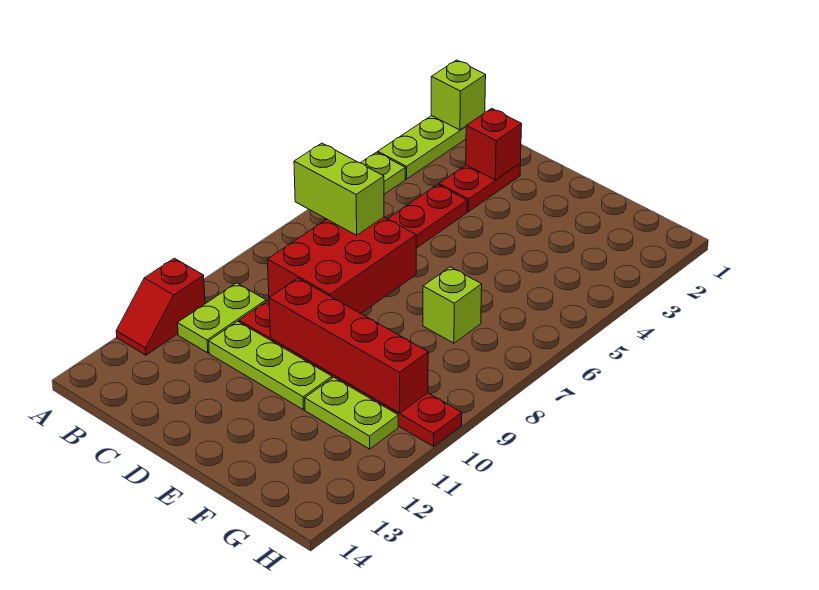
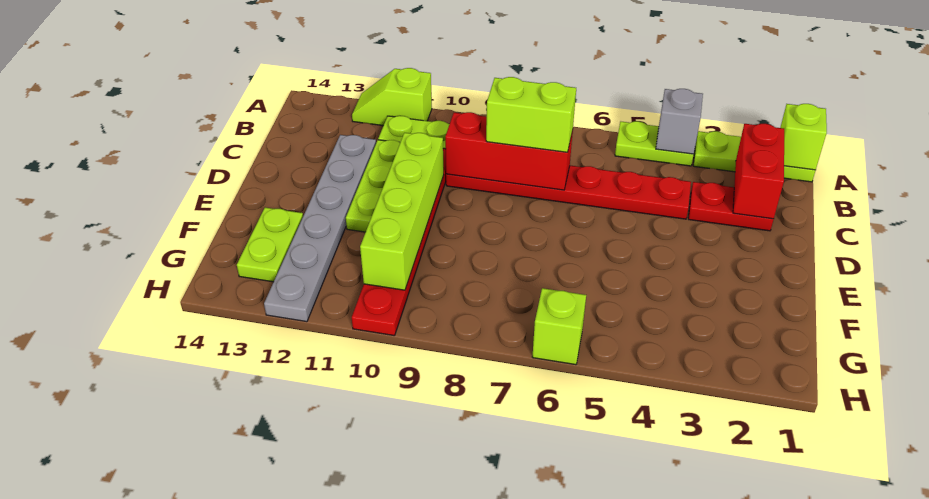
none -> grey 1x1 brick [656,89,703,154]
red 1x2 slope [116,258,205,355] -> lime 1x2 slope [352,68,432,126]
lime 1x2 brick [294,143,384,235] -> lime 1x2 brick turned to [486,77,576,152]
red 1x1 brick [466,108,522,180] -> red 1x2 brick [733,124,784,219]
red 2x3 brick [268,217,416,313] -> red 1x3 brick [445,112,573,190]
none -> grey 1x6 plate [264,135,376,322]
red 1x4 brick [269,278,428,413] -> lime 1x4 brick [360,133,444,290]
lime 1x1 brick [423,267,482,343] -> lime 1x1 brick moved to [532,288,586,365]
lime 1x2 plate [305,377,398,449] -> lime 1x2 plate moved to [237,208,303,282]

